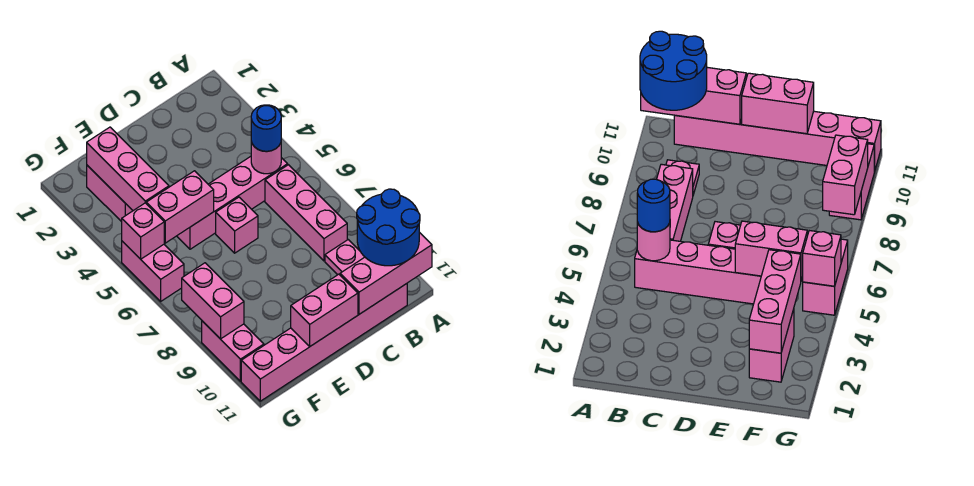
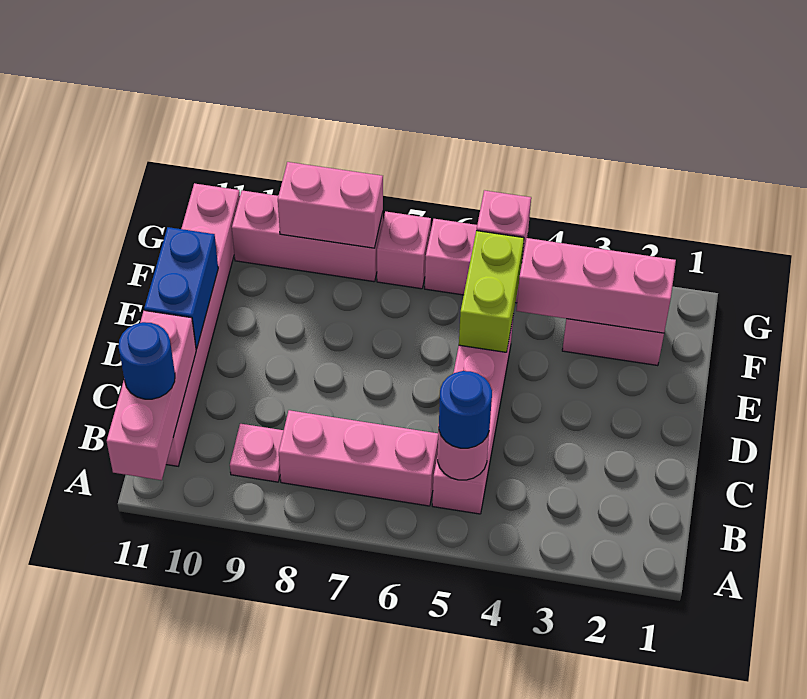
blue 2x2 round brick [357,189,420,266] -> blue 1x1 round brick [119,322,175,399]
pink 1x1 brick [216,197,258,253] -> pink 1x1 brick moved to [377,212,431,289]
pink 1x2 brick [291,274,358,346] -> blue 1x2 brick [144,227,218,349]
pink 1x2 brick [146,171,214,243] -> lime 1x2 brick [459,231,524,352]
pink 1x2 brick [202,321,264,381] -> pink 1x3 brick [232,191,383,282]

